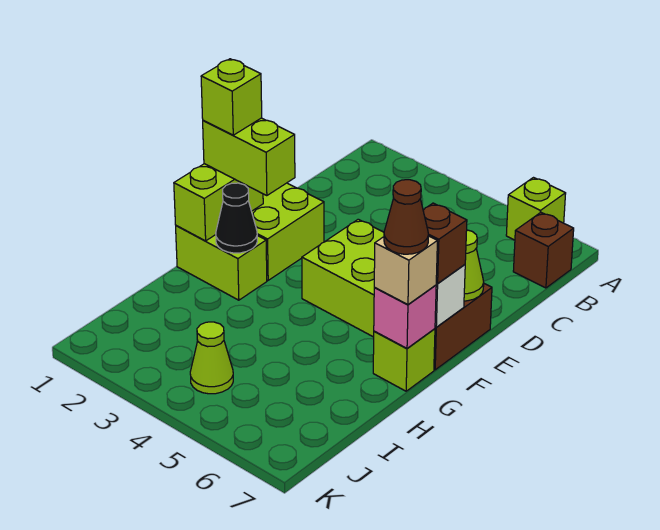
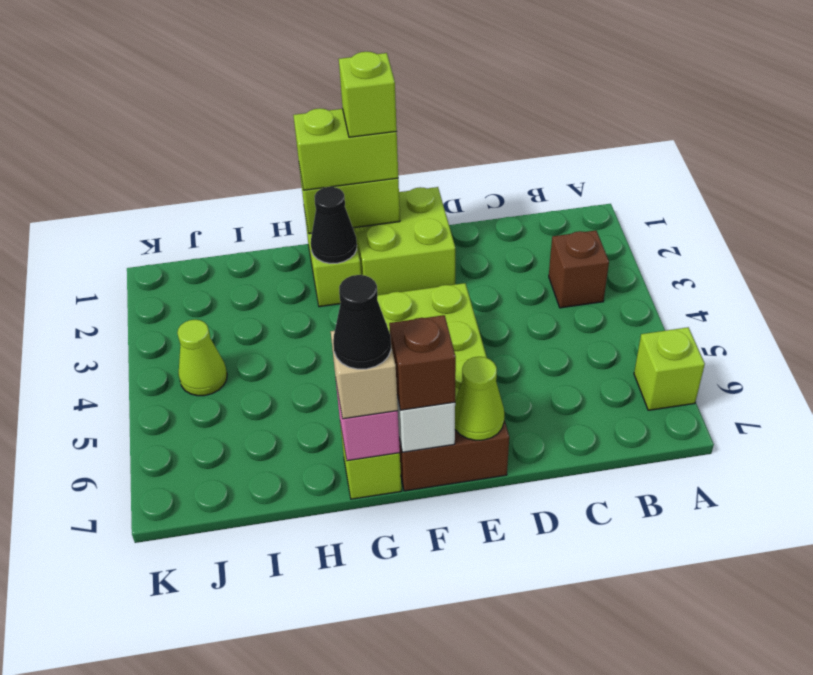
brown 1x1 brick [513,212,574,288] -> brown 1x1 brick moved to [549,230,609,308]
lime 1x2 brick [203,118,295,196] -> lime 1x2 brick turned to [293,108,398,190]
brown 1x1 cone [384,180,429,254] -> black 1x1 cone [333,275,391,369]

